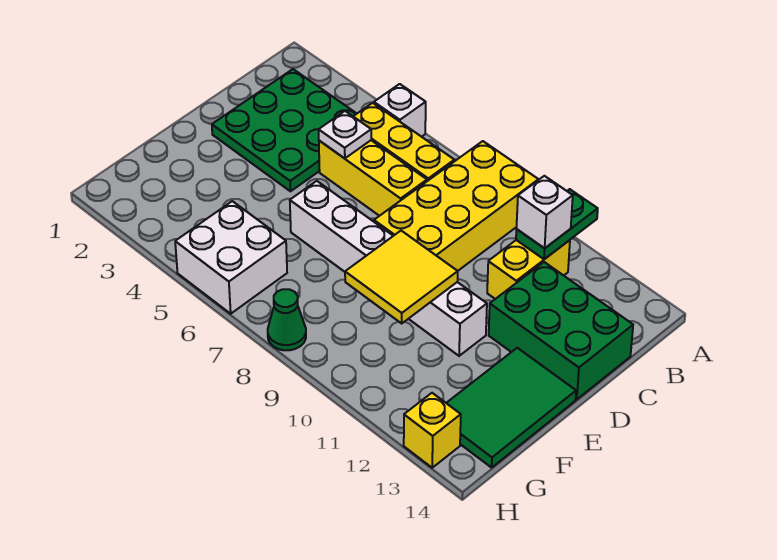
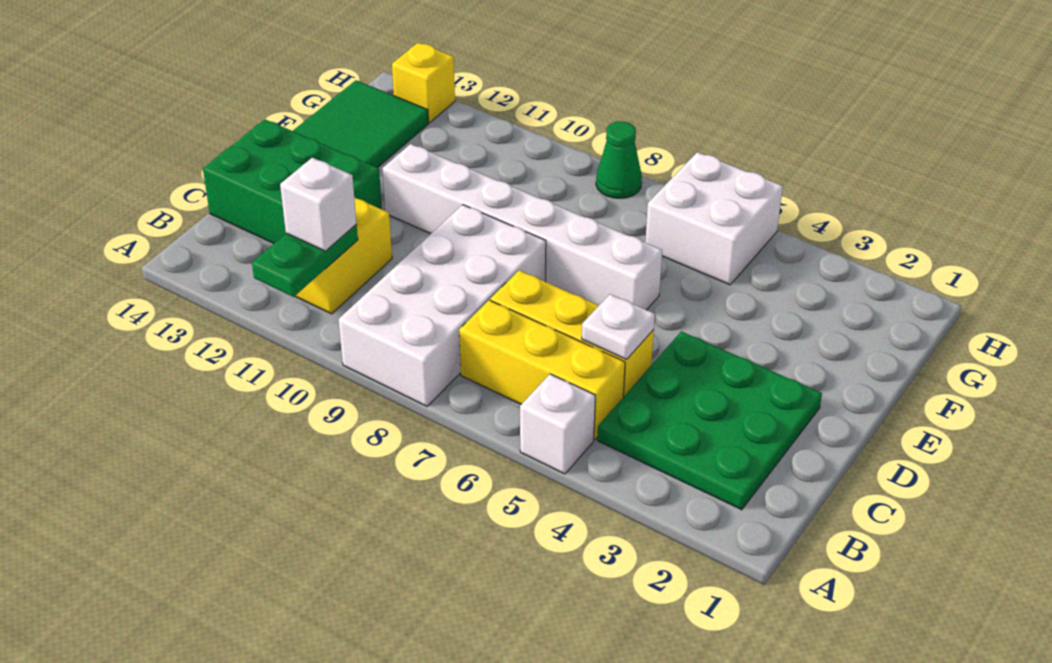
yellow 2x4 brick [374,141,539,271] -> white 2x4 brick [338,205,546,406]
yellow 2x2 tile [345,231,458,323] -> none

